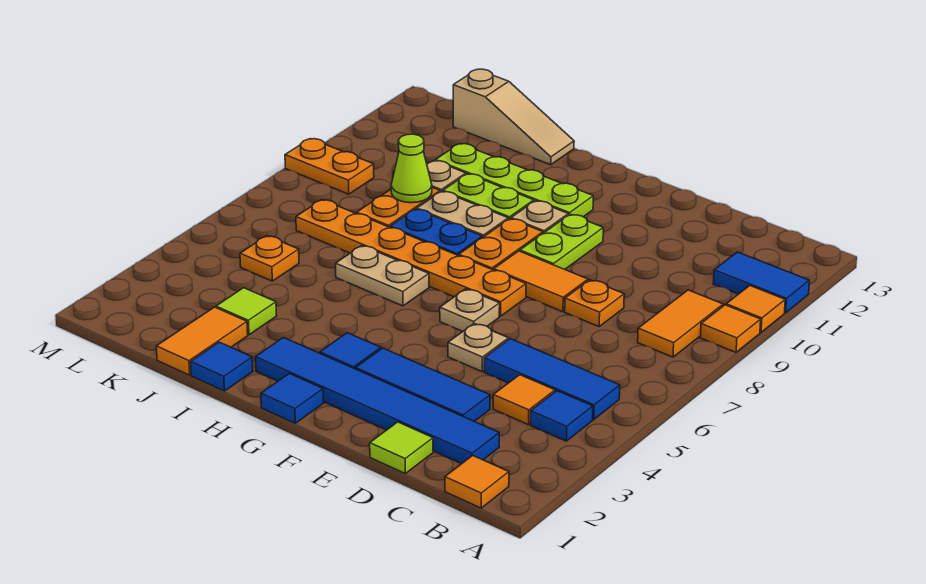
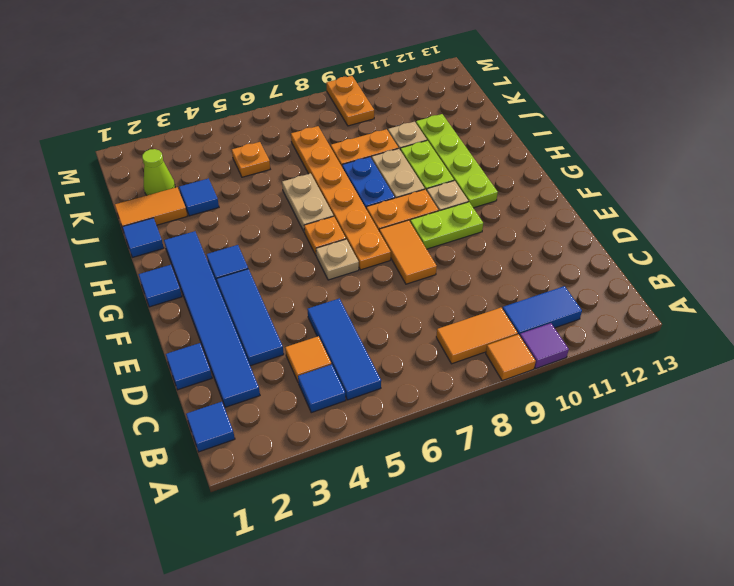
orange 1x1 tile [726,286,785,332] -> purple 1x1 tile [520,323,569,368]
blue 1x2 tile [713,252,809,313] -> blue 1x2 tile turned to [503,286,582,335]
orange 1x1 tile [445,455,509,508] -> blue 1x1 tile [186,402,235,452]
lime 1x1 tile [370,422,433,473] -> blue 1x1 tile [166,343,212,390]
orange 1x1 plate [565,280,624,327] -> orange 1x1 plate moved to [304,216,346,255]
tan 1x1 plate [448,323,509,371] -> none
tan 1x3 slope [453,69,574,165] -> none
lime 1x1 tile [216,288,277,335] -> blue 1x1 tile [179,178,219,216]
lime 1x1 cone [391,134,432,203] -> lime 1x1 cone moved to [142,149,175,195]

